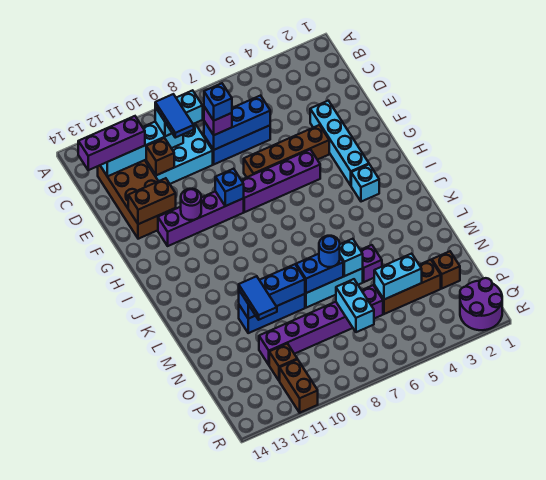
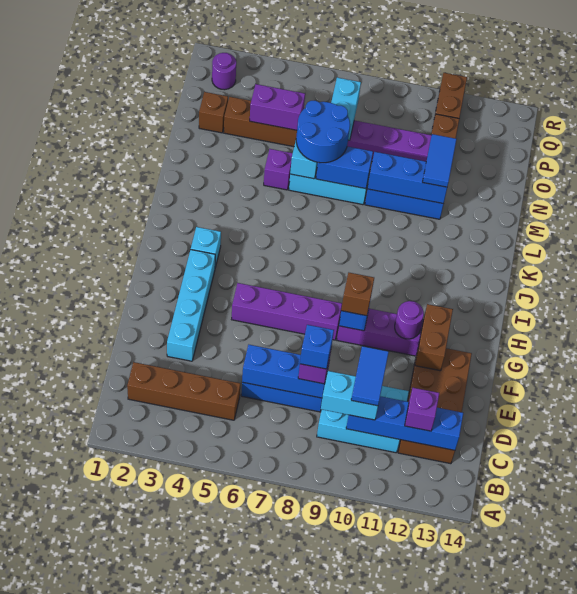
cyan 1x4 brick [100,122,183,177] -> blue 1x4 brick [346,396,463,450]
purple 1x3 brick [78,116,145,170] -> purple 1x1 brick [405,388,439,431]
brown 1x1 brick [146,138,174,175] -> brown 1x1 brick moved to [341,273,374,316]
brown 1x4 brick [244,125,329,177] -> brown 1x4 brick moved to [127,362,240,420]
brown 1x2 brick [128,178,176,224] -> brown 1x2 brick turned to [415,304,453,371]
blue 1x1 round brick [319,236,340,267] -> blue 2x2 round brick [296,101,350,163]
cyan 1x2 brick [374,254,422,299] -> purple 1x2 brick [250,84,305,130]
purple 2x2 round brick [460,278,502,330] -> purple 1x1 round brick [212,53,236,90]

